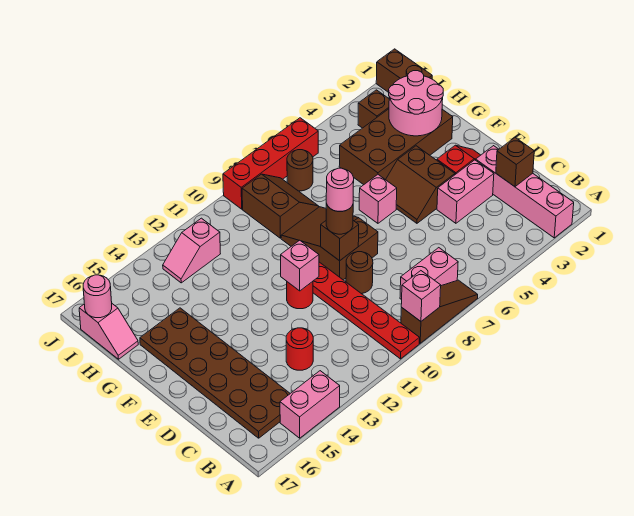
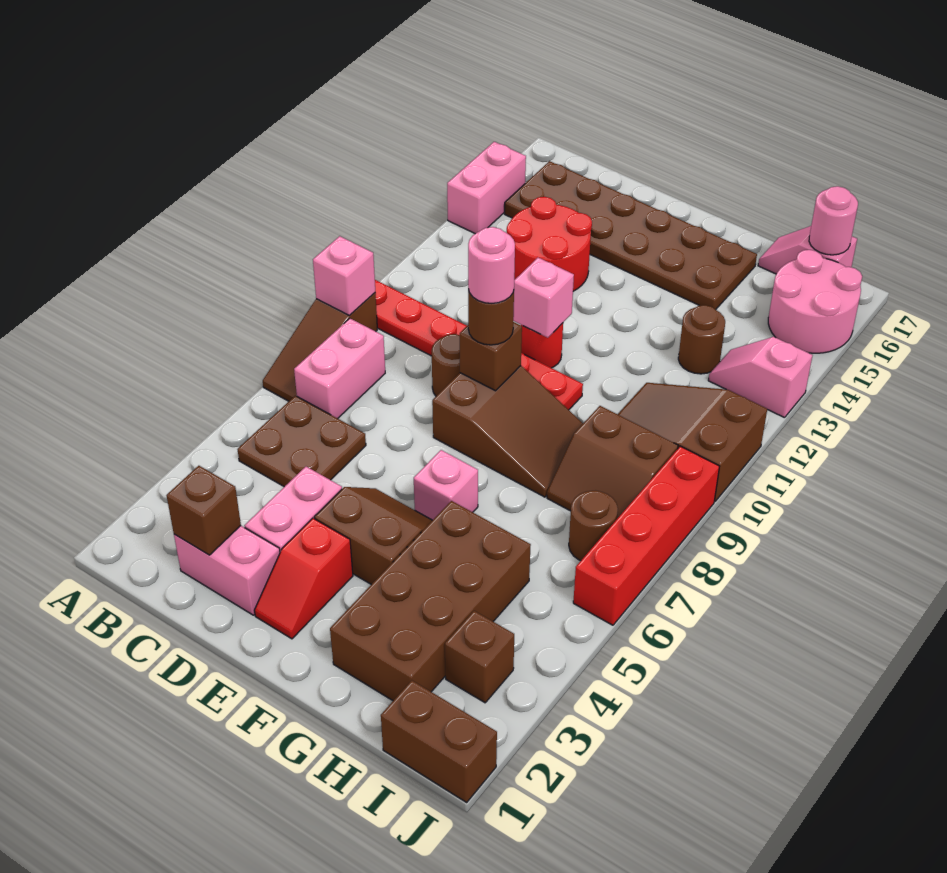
pink 1x4 brick [476,146,574,238] -> pink 1x2 brick [174,526,280,615]
none -> brown 2x2 plate [237,396,366,487]
red 1x1 round brick [286,328,313,370] -> red 2x2 round brick [507,197,592,291]
pink 2x2 round brick [389,71,443,136] -> pink 2x2 round brick moved to [768,250,862,353]
none -> brown 2x3 slope [618,383,767,501]
none -> brown 1x1 round brick [678,305,725,374]
pink 1x2 slope [163,218,220,283] -> pink 1x2 slope turned to [708,337,813,418]

